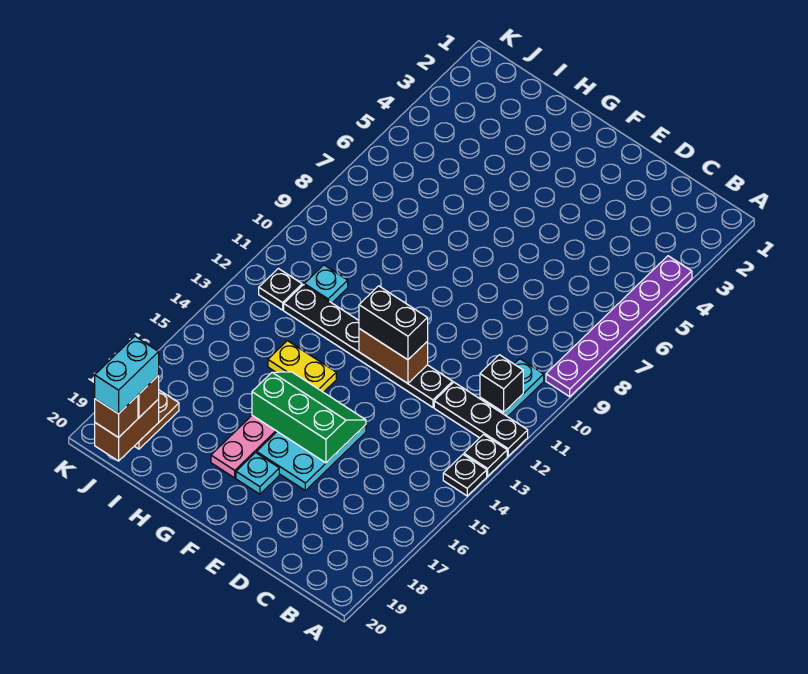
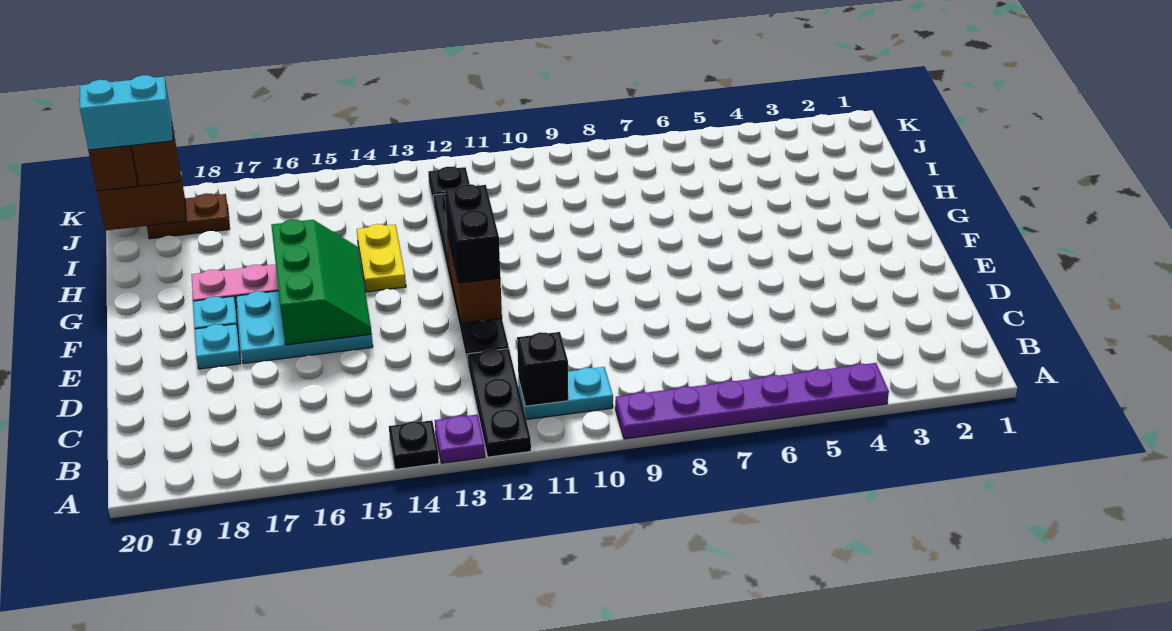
black 1x1 plate [464,435,507,476] -> purple 1x1 plate [435,414,485,463]
cyan 1x1 plate [304,265,348,303] -> cyan 1x1 plate moved to [195,324,241,369]

